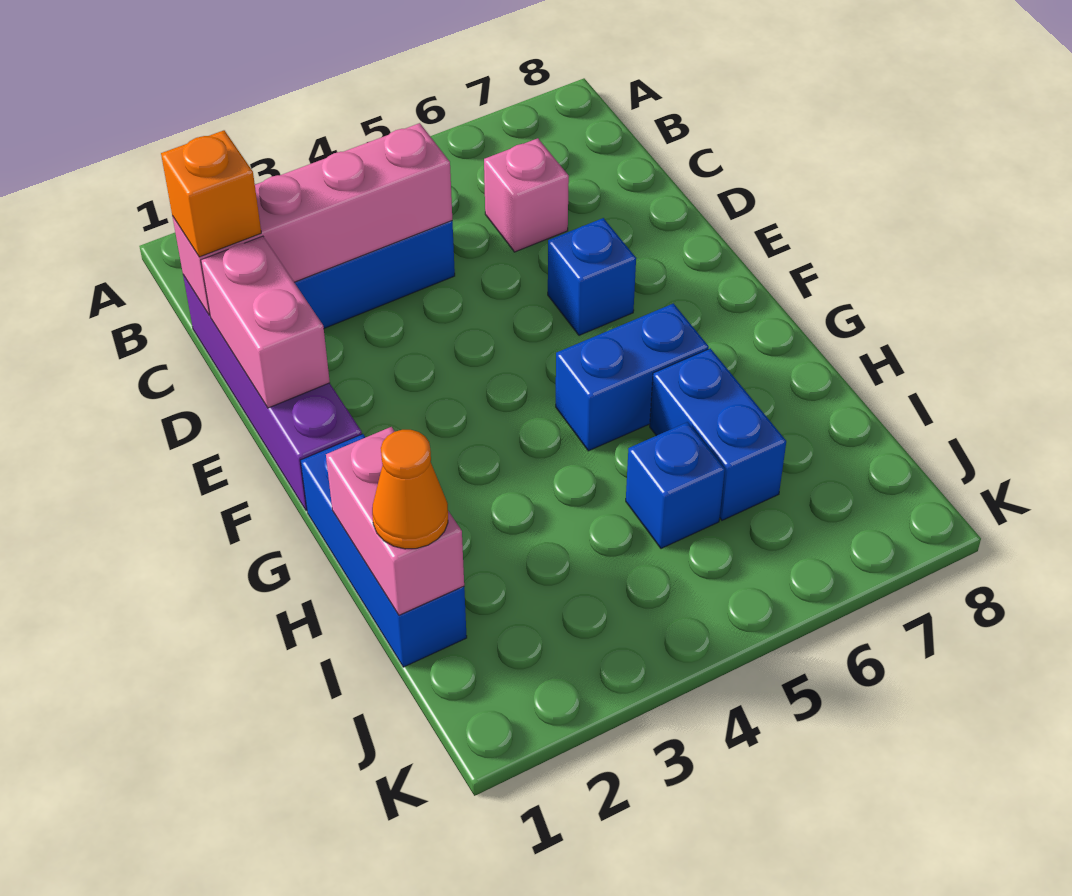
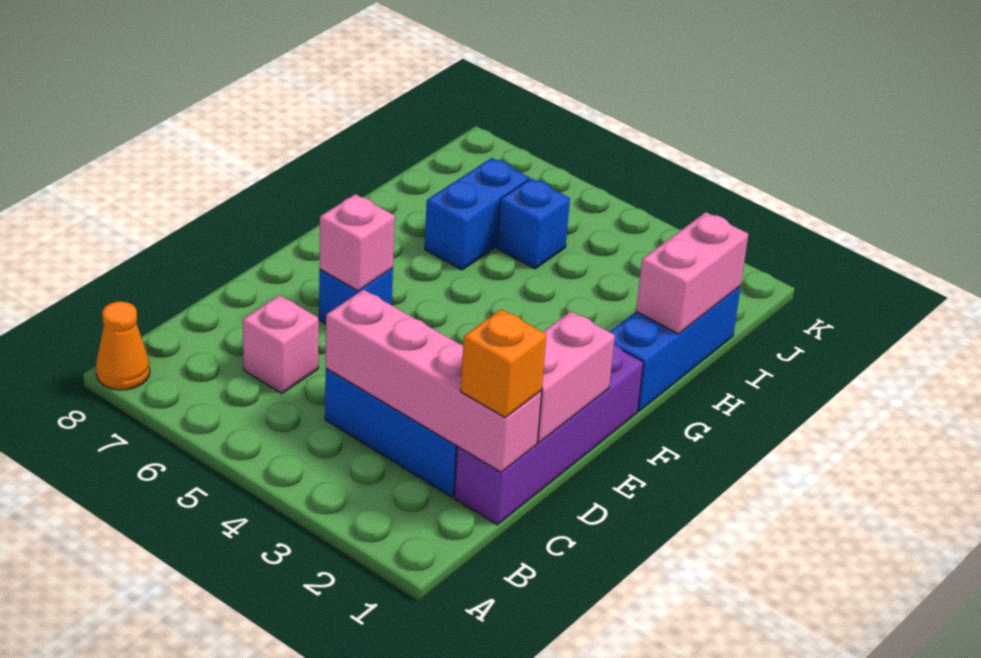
none -> pink 1x1 brick [319,194,395,291]
blue 1x2 brick [556,304,709,451] -> none
orange 1x1 cone [372,430,448,549] -> orange 1x1 cone moved to [96,301,150,390]

